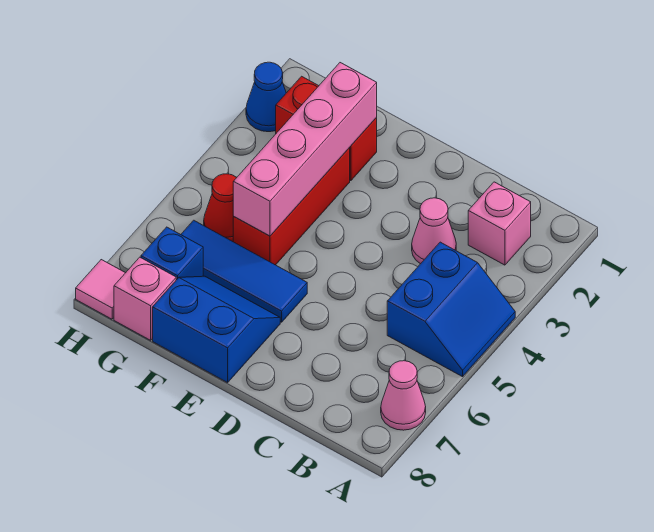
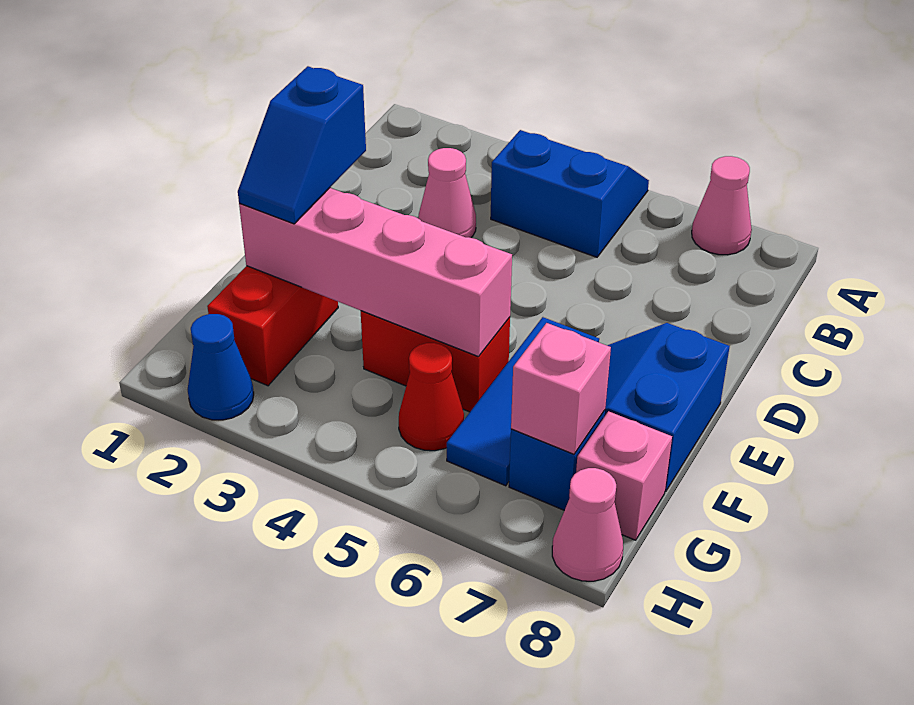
pink 1x1 brick [468,182,531,265] -> pink 1x1 brick moved to [511,323,611,454]
none -> blue 1x2 slope [238,66,366,224]
red 1x3 brick [233,148,350,265] -> red 1x2 brick [361,311,510,412]
pink 1x1 tile [76,260,125,319] -> pink 1x1 cone [552,468,623,581]

